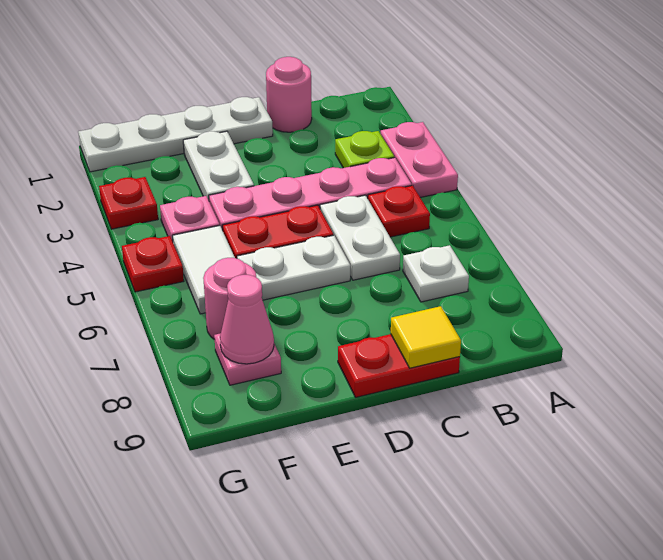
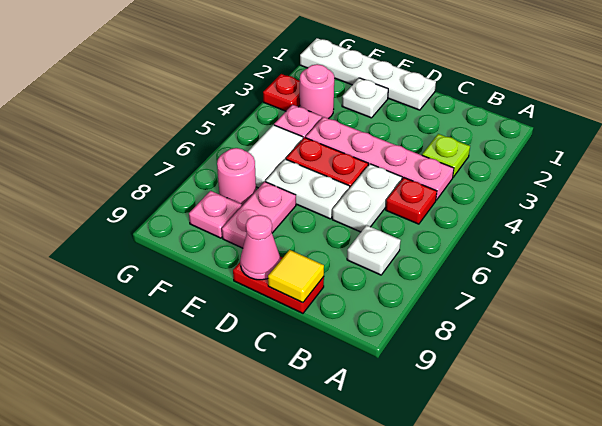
pink 1x2 plate [381,122,458,197] -> pink 1x2 plate moved to [222,182,296,248]
pink 1x1 round brick [266,57,312,132] -> pink 1x1 round brick moved to [300,64,334,119]
white 1x2 plate [183,131,254,200] -> white 1x1 plate [342,78,388,118]
pink 1x1 cone [220,275,274,364] -> pink 1x1 cone moved to [240,215,280,280]
red 1x1 plate [122,236,184,292] -> none

